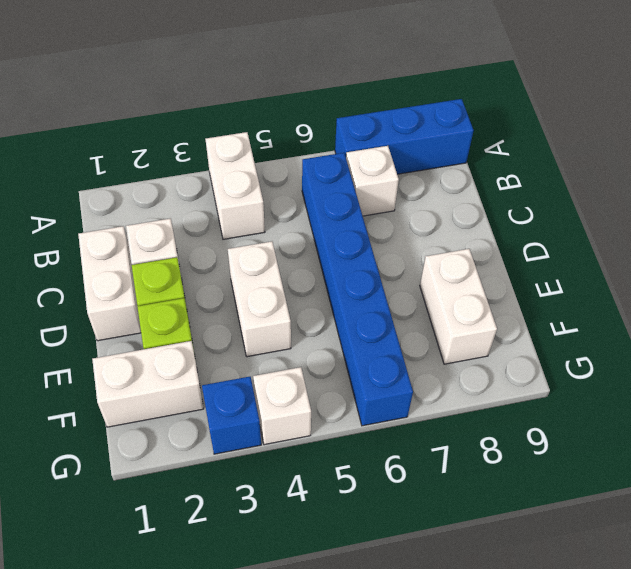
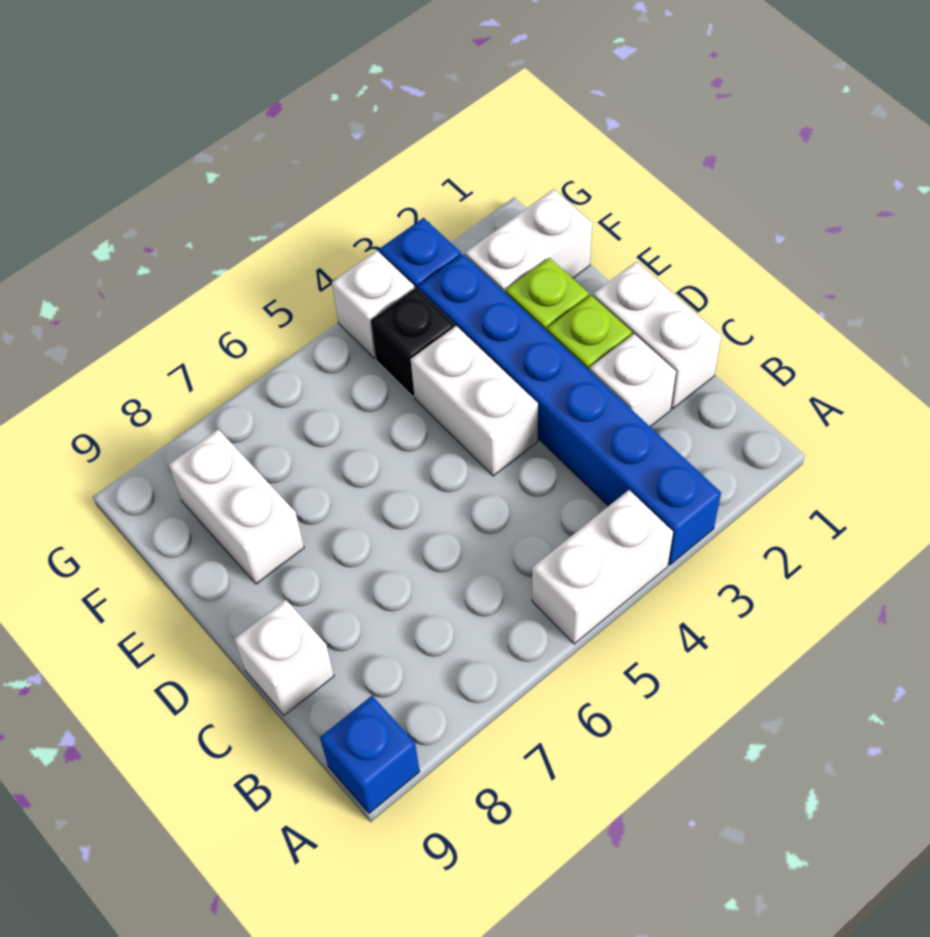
white 1x2 brick [205,132,265,239] -> white 1x2 brick turned to [532,490,673,644]
blue 1x3 brick [335,99,474,174] -> blue 1x1 brick [320,696,420,813]
blue 1x6 brick [302,153,413,426] -> blue 1x6 brick moved to [418,254,721,565]
white 1x1 brick [346,146,399,216] -> white 1x1 brick moved to [234,600,334,715]
none -> black 1x1 brick [371,288,454,396]

